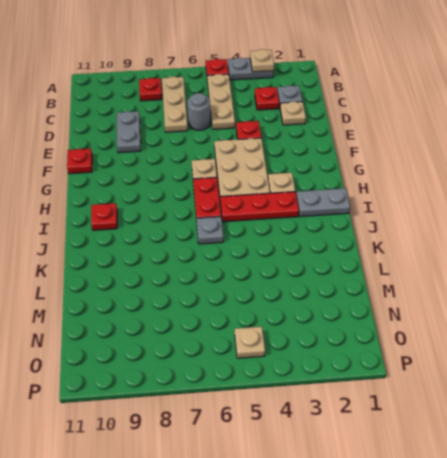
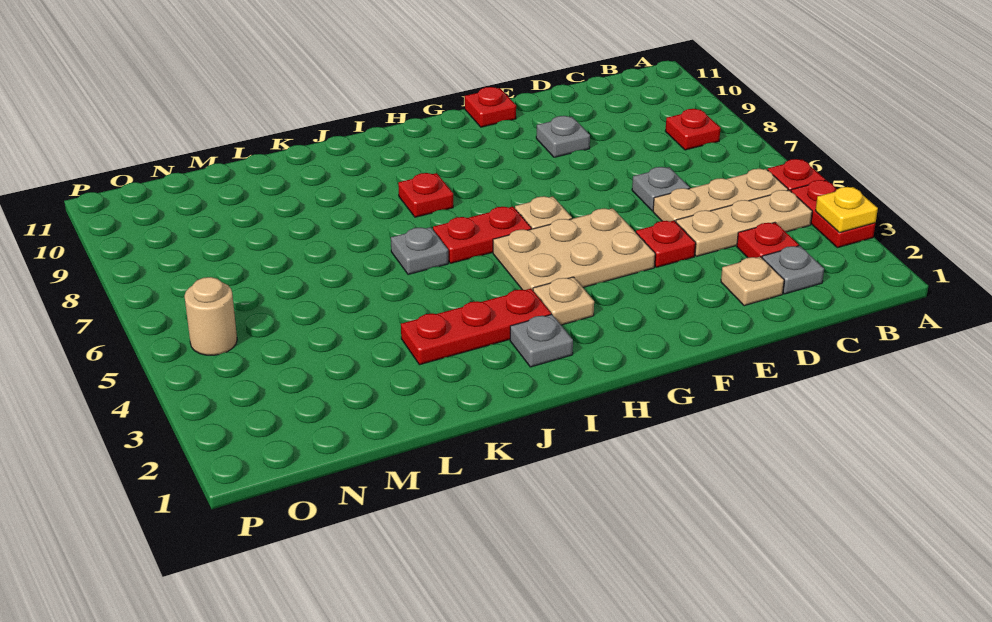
grey 1x2 plate [228,58,274,80] -> red 1x2 plate [791,180,875,248]
tan 1x1 plate [250,49,274,72] -> yellow 1x1 plate [816,187,878,233]
tan 1x3 plate [162,77,188,132] -> tan 1x3 plate moved to [676,190,812,256]
grey 1x1 round brick [187,93,211,130] -> grey 1x1 plate [632,167,690,211]
grey 1x2 plate [117,111,141,153] -> grey 1x1 plate [536,116,590,157]
grey 1x2 plate [296,188,350,217] -> grey 1x1 plate [510,314,573,367]
red 1x3 plate [220,192,299,222] -> red 1x3 plate turned to [401,289,551,365]
red 1x1 plate [91,203,117,230] -> red 1x1 plate moved to [398,173,453,217]
tan 1x1 plate [235,327,265,358] -> tan 1x1 round brick [185,277,237,355]

